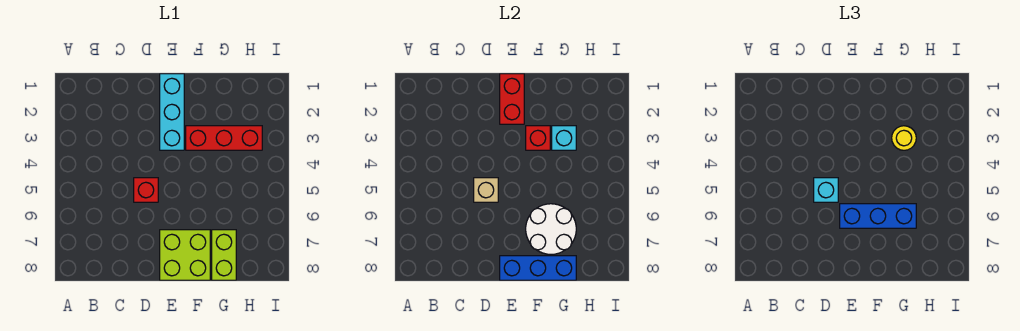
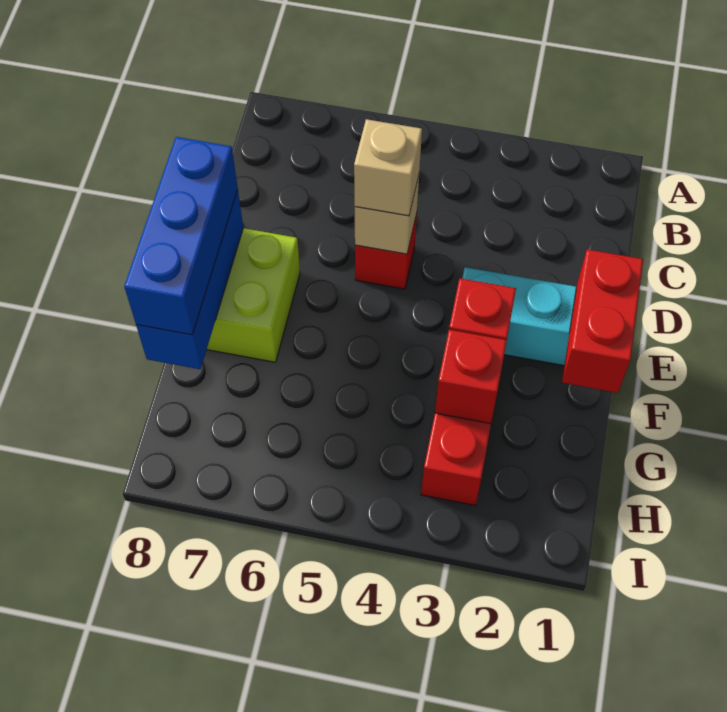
cyan 1x1 brick [814,178,838,202] -> tan 1x1 brick [354,119,422,216]
red 1x2 brick [500,74,524,124] -> red 1x2 brick turned to [562,249,643,393]
blue 1x3 brick [840,204,916,228] -> blue 1x3 brick moved to [124,137,238,335]
white 2x2 round brick [526,204,576,254] -> none
cyan 1x1 brick [552,126,576,150] -> red 1x1 brick [435,330,507,424]
yellow 1x1 round brick [892,126,916,150] -> none
lime 1x2 brick [212,230,236,280] -> none

